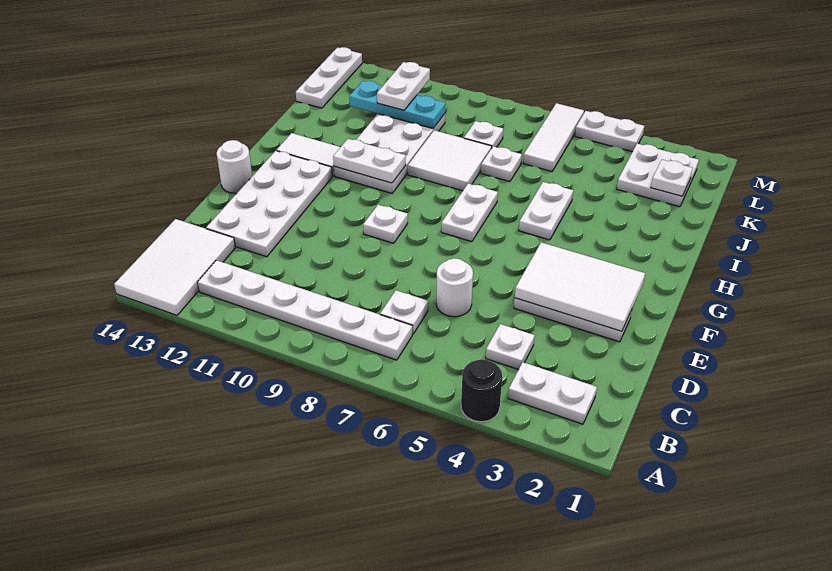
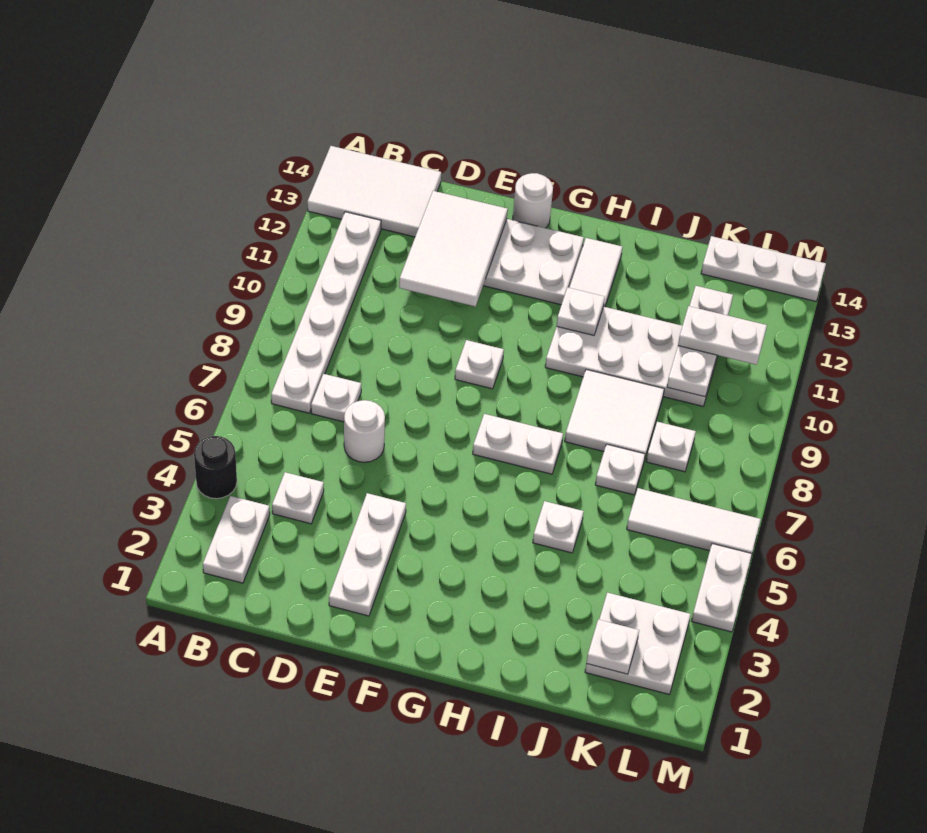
white 2x3 tile [515,242,645,331] -> white 2x3 tile moved to [399,191,508,307]
white 1x2 plate [519,182,573,240] -> white 1x1 plate [533,501,584,553]
white 1x2 plate [333,139,406,183] -> white 1x1 plate [557,287,605,335]
cyan 1x3 plate [349,81,446,128] -> white 1x3 plate [667,286,733,397]

